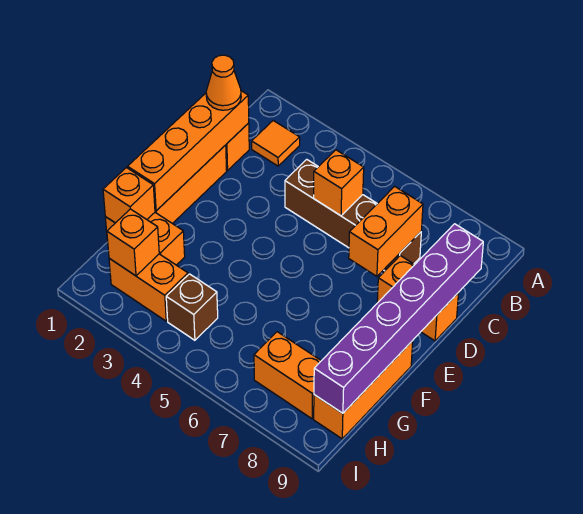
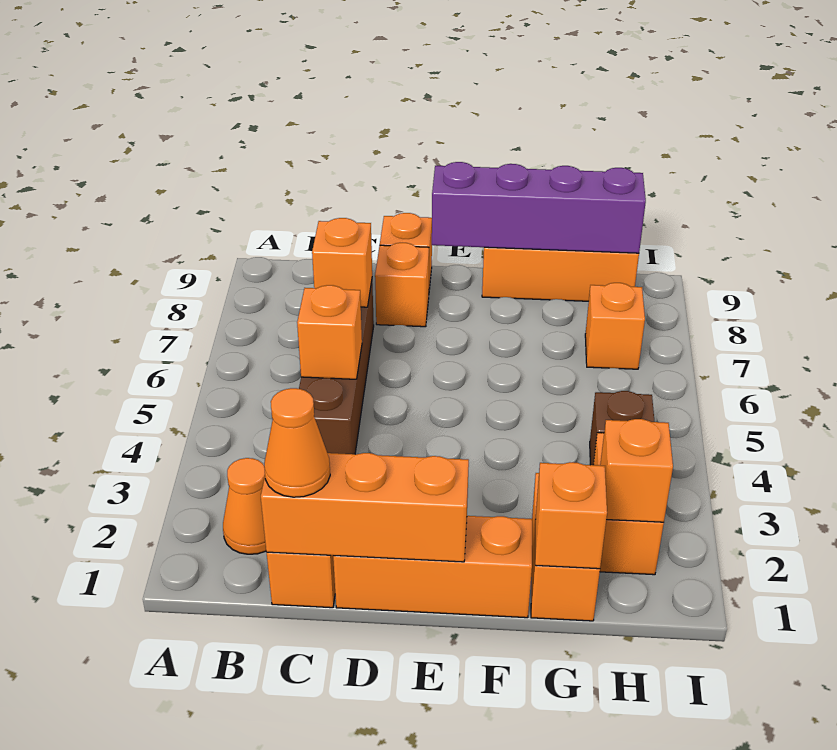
orange 1x1 tile [252,121,300,166] -> orange 1x1 cone [223,458,266,554]
orange 1x4 brick [128,91,249,211] -> orange 1x3 brick [261,453,469,562]
orange 1x2 brick [349,186,423,276] -> orange 1x1 brick [312,218,372,307]
purple 1x6 brick [314,224,483,413] -> purple 1x4 brick [432,162,646,253]
orange 1x2 brick [254,332,321,419] -> orange 1x1 brick [585,283,645,369]

